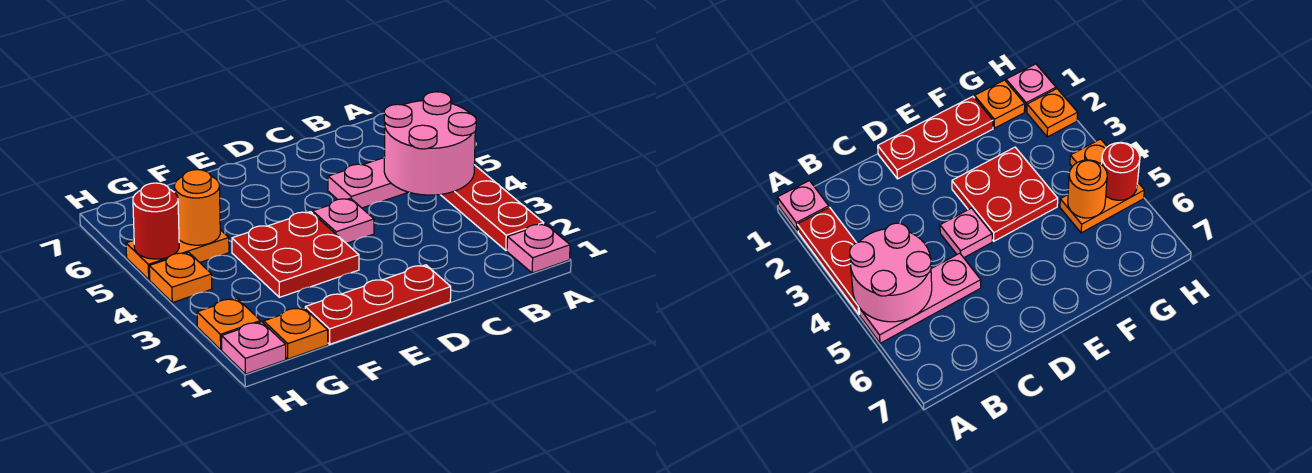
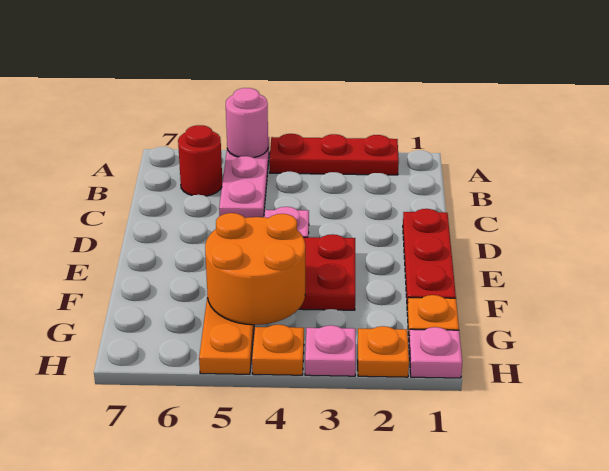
pink 1x1 plate [507,224,570,273] -> pink 1x1 plate moved to [305,325,356,376]
pink 2x2 round brick [384,92,476,195] -> pink 1x1 round brick [226,88,268,158]
orange 1x1 round brick [174,170,220,245] -> orange 2x2 round brick [205,213,305,325]
red 1x1 round brick [133,183,179,259] -> red 1x1 round brick moved to [178,125,222,196]

